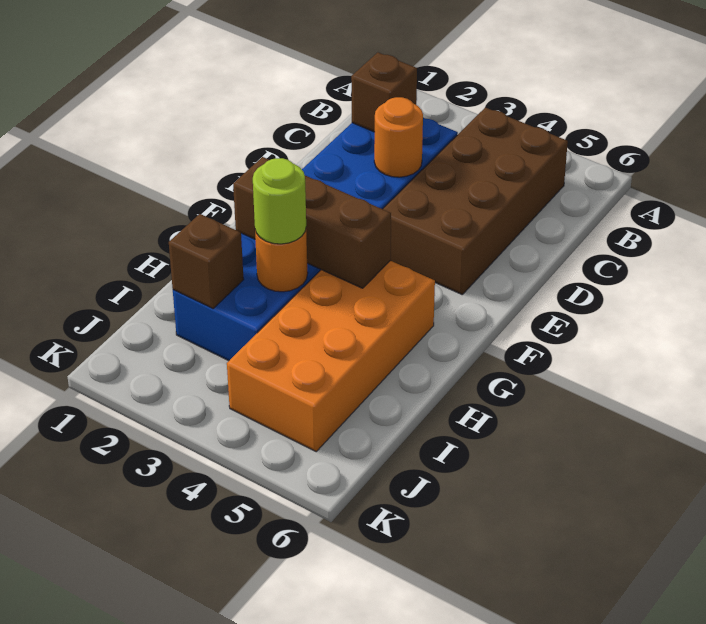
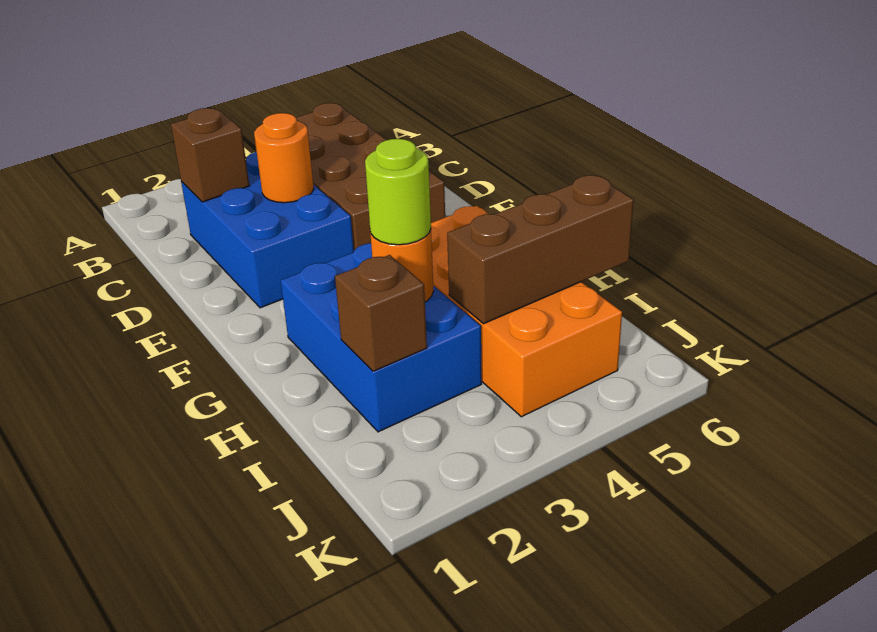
brown 1x3 brick [233,157,391,288] -> brown 1x3 brick moved to [447,175,634,324]

